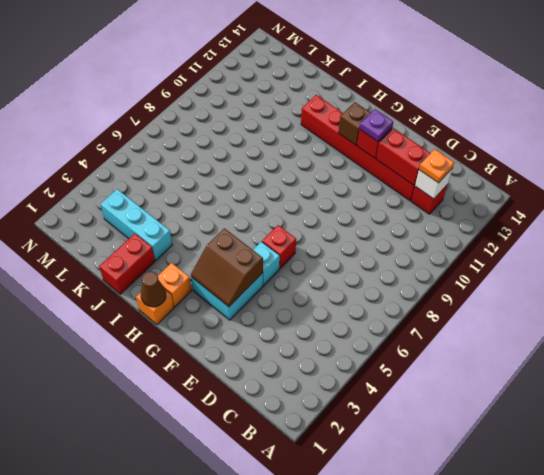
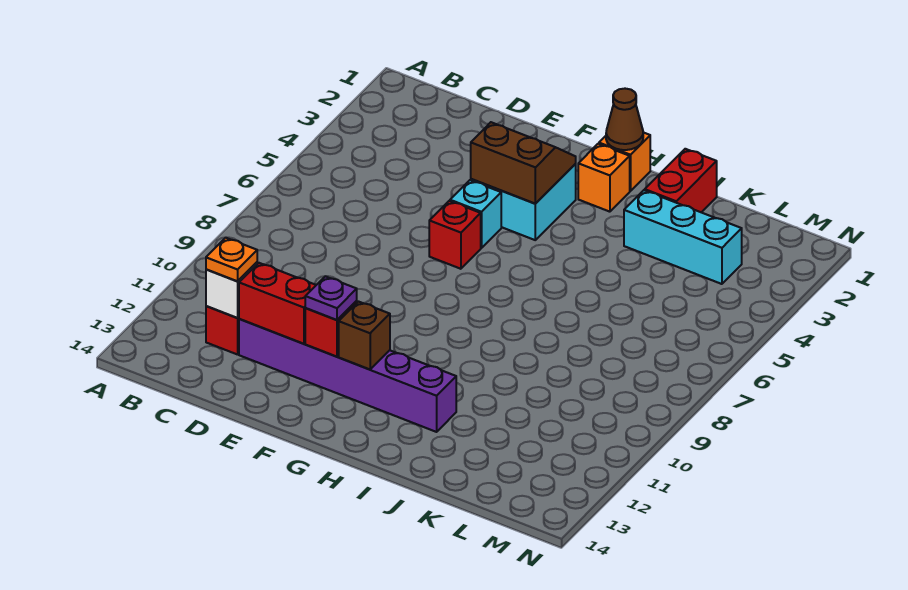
red 1x6 brick [301,95,415,201] -> purple 1x6 brick [239,319,456,432]

